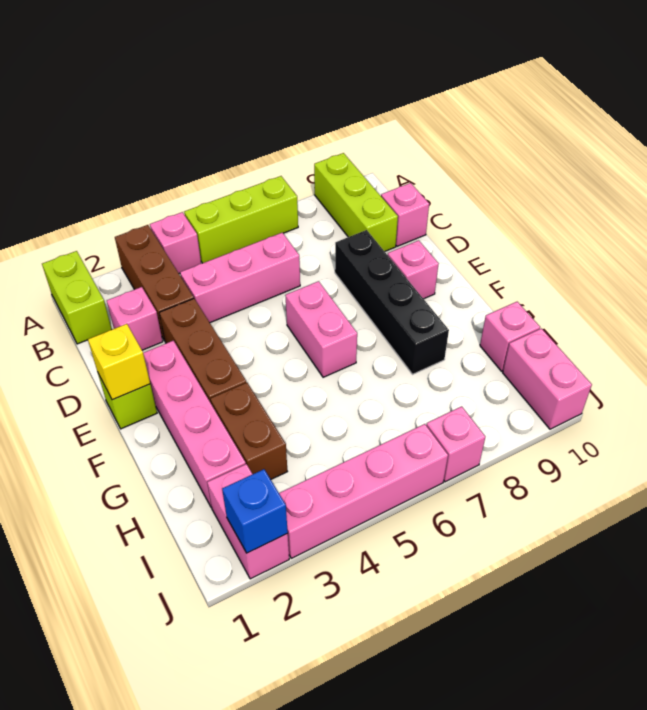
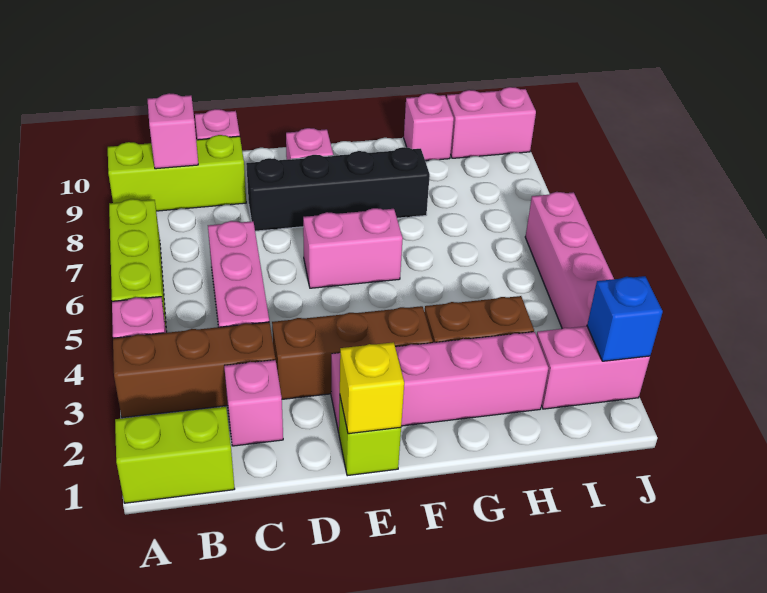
pink 1x1 brick [426,406,485,482] -> pink 1x1 brick moved to [147,93,198,169]

